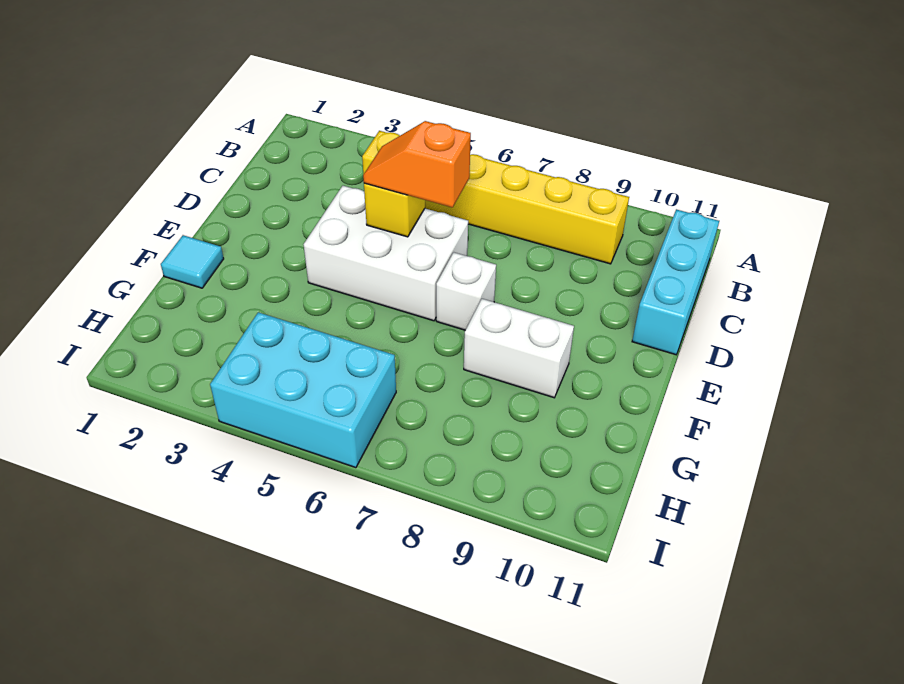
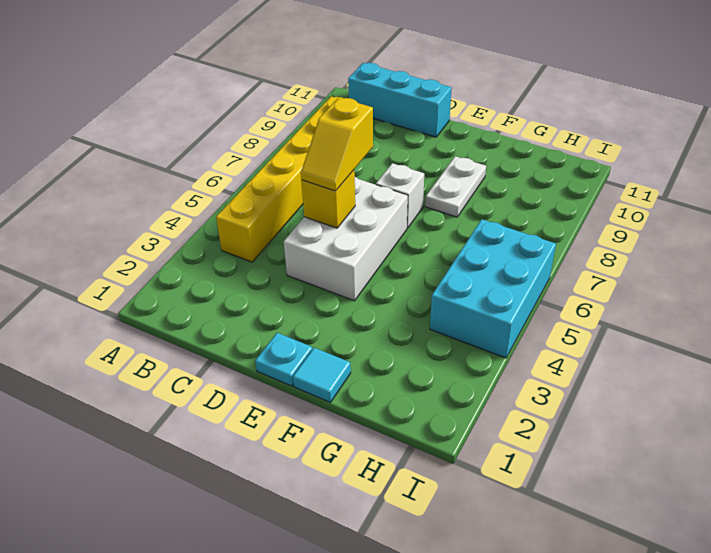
orange 1x2 slope [363,121,471,208] -> yellow 1x2 slope [301,98,373,191]
none -> cyan 1x1 plate [255,333,312,386]
white 1x2 brick [464,299,574,398] -> white 1x2 plate [425,156,486,217]

